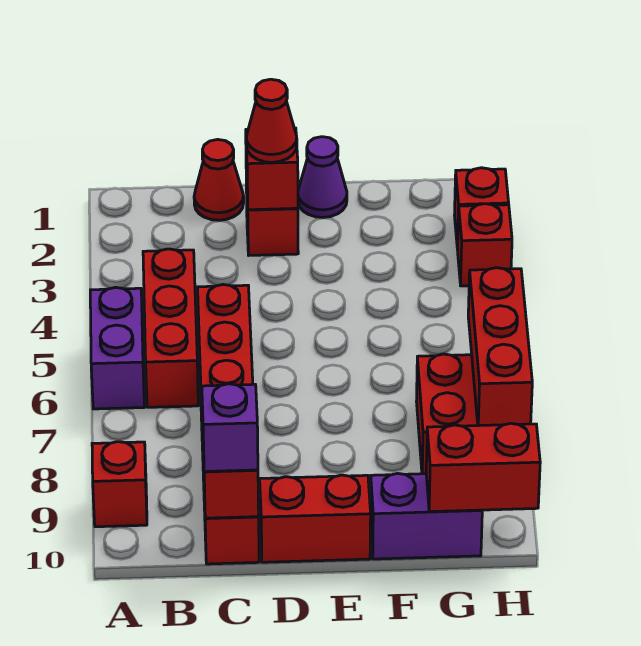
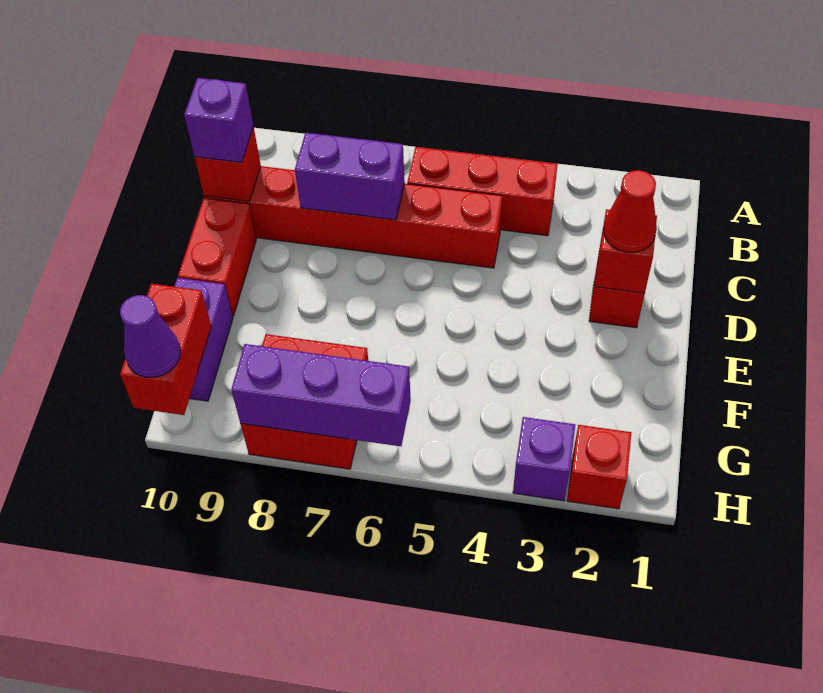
purple 1x2 brick [90,287,144,409] -> purple 1x2 brick moved to [295,133,405,220]
red 1x1 brick [92,442,147,527] -> none
red 1x1 cone [194,139,244,220] -> none
purple 1x1 cone [298,137,347,218] -> purple 1x1 cone moved to [120,295,181,377]
red 1x1 brick [458,204,512,286] -> purple 1x1 brick [513,417,575,501]
red 1x3 brick [468,268,532,426] -> purple 1x3 brick [231,344,411,446]

